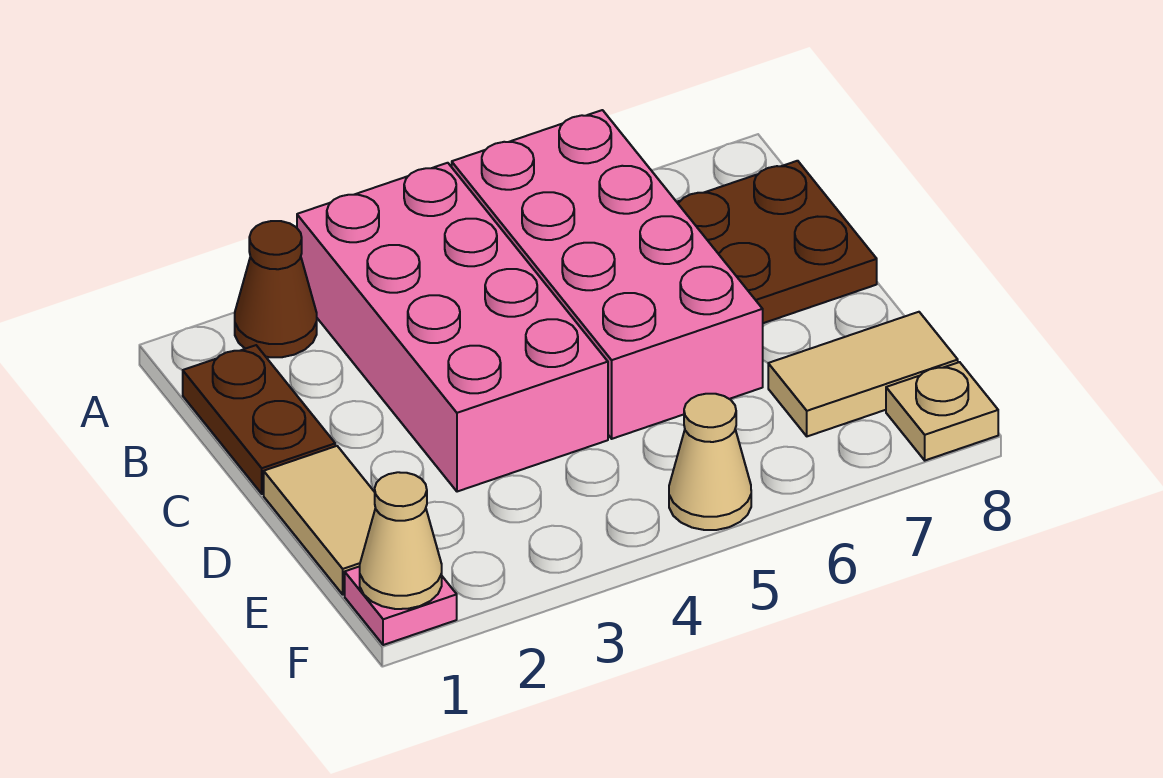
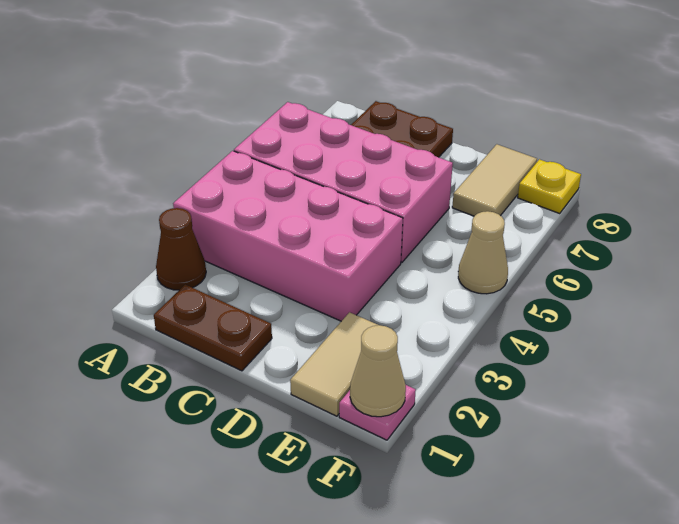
tan 1x2 tile [264,446,375,595] -> tan 1x2 tile turned to [290,312,378,416]
tan 1x1 plate [886,362,998,460] -> yellow 1x1 plate [518,159,581,213]

